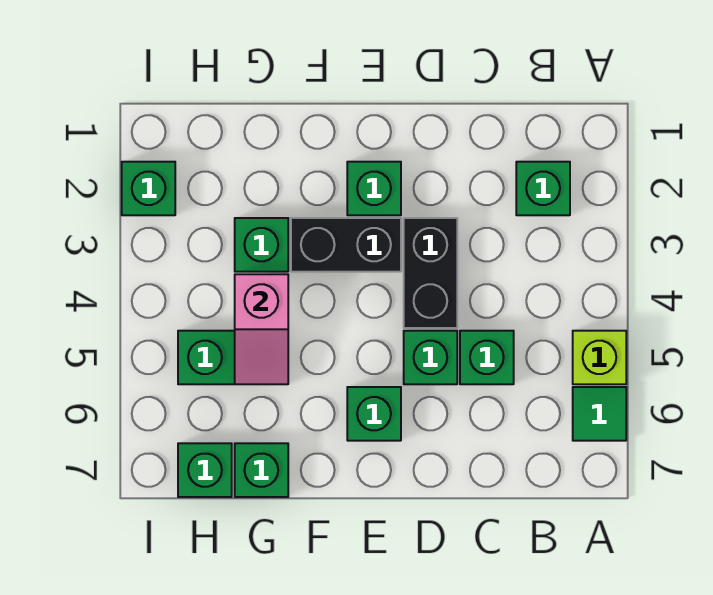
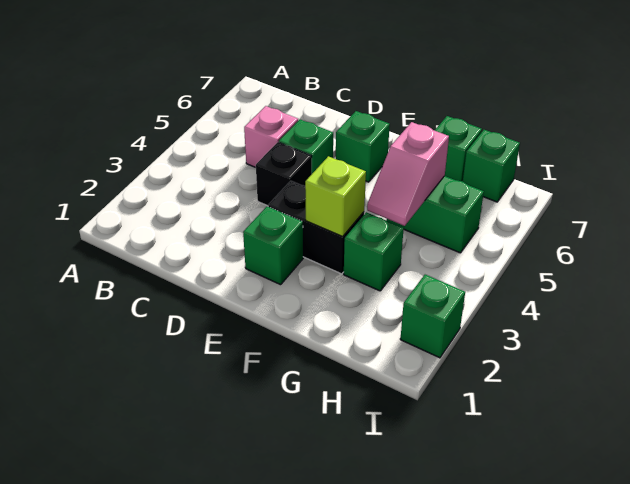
lime 1x1 brick [573,331,626,384] -> lime 1x1 brick moved to [305,156,366,236]
green 1x1 tile [573,387,626,441] -> none
green 1x1 brick [516,162,570,215] -> none
green 1x1 brick [460,331,514,384] -> pink 1x1 brick [244,106,298,167]
black 1x2 brick [404,218,457,328] -> black 1x1 brick [256,142,312,206]
pink 1x2 slope [235,274,288,384] -> pink 1x2 slope turned to [367,122,449,226]

